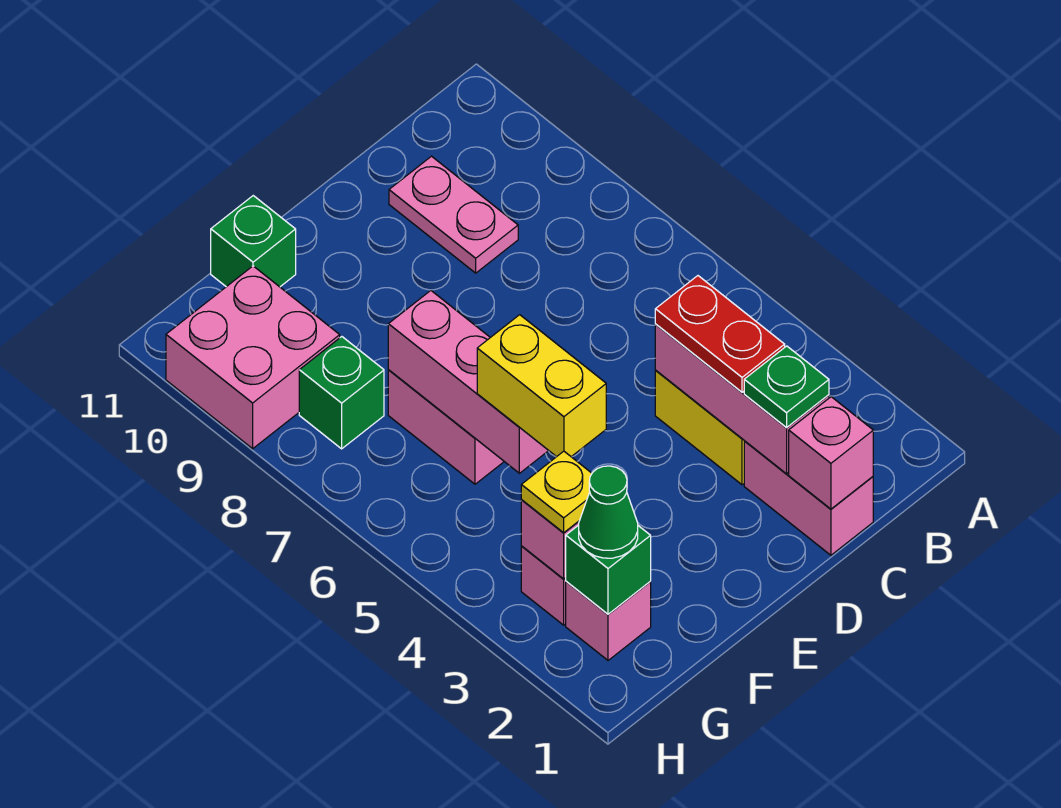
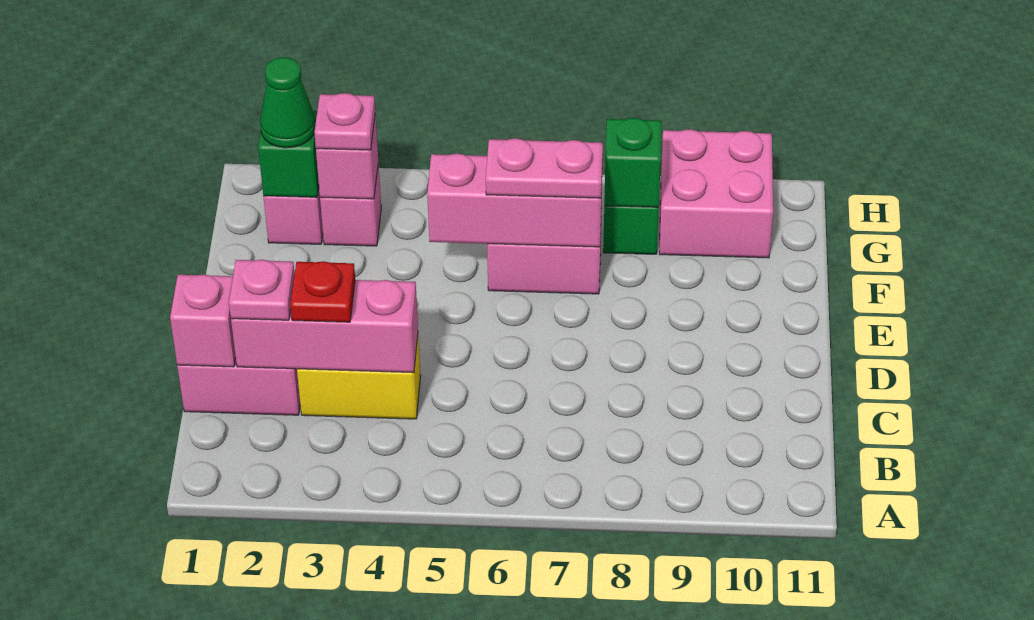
green 1x1 plate [744,346,829,428] -> pink 1x1 plate [229,260,295,320]
red 1x2 plate [655,276,785,392] -> red 1x1 plate [290,261,355,322]
pink 1x2 plate [389,156,518,273] -> pink 1x2 plate moved to [486,138,603,198]
yellow 1x2 brick [477,315,606,457] -> none
green 1x1 brick [211,196,296,287] -> green 1x1 brick moved to [604,118,662,207]
yellow 1x1 plate [521,451,592,533] -> pink 1x1 plate [314,93,375,150]

